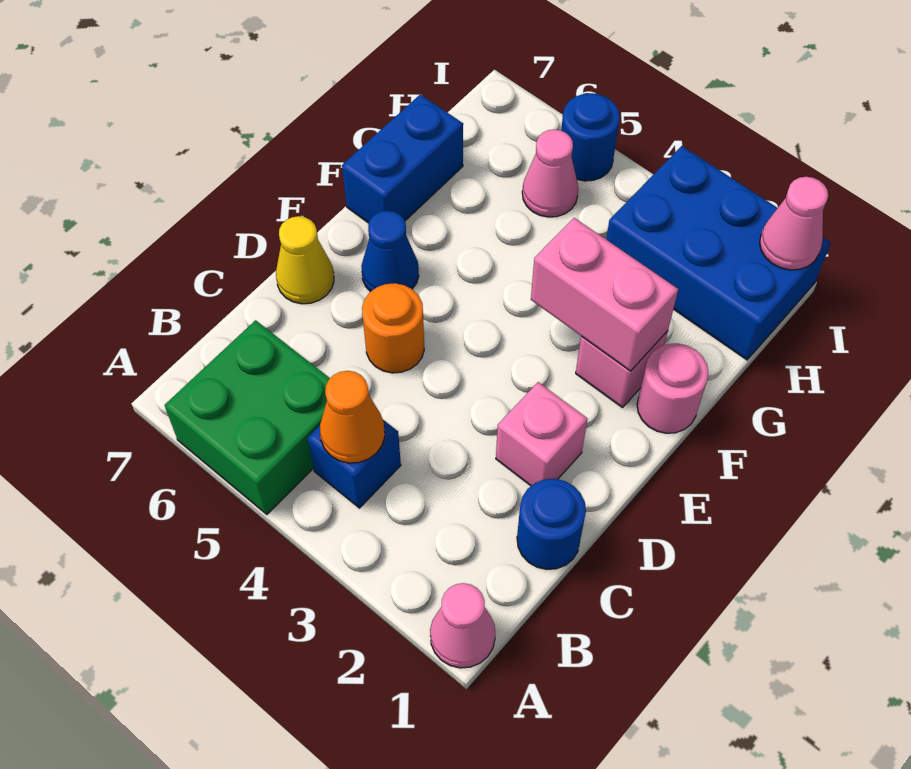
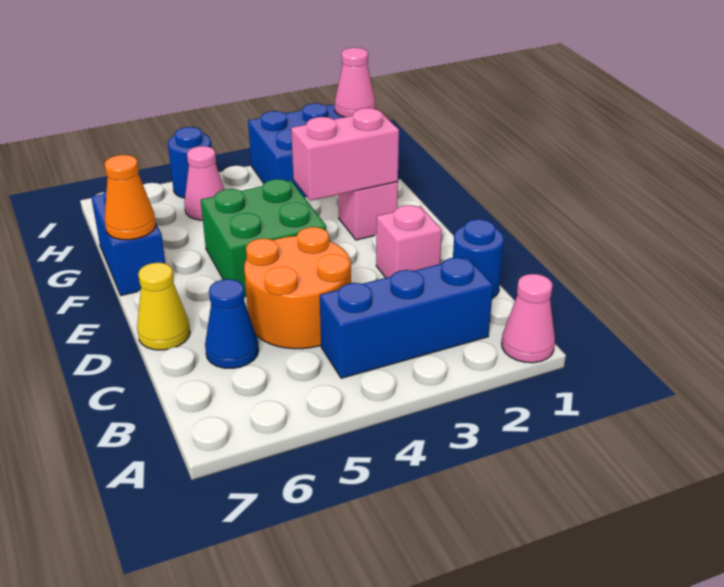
green 2x2 brick [165,320,330,514] -> green 2x2 brick moved to [201,179,326,297]
blue 1x1 brick [307,420,401,508] -> blue 1x3 brick [320,257,493,378]
orange 1x1 cone [320,371,385,463] -> orange 1x1 cone moved to [105,155,156,240]
orange 1x1 round brick [362,283,424,373] -> orange 2x2 round brick [244,227,351,349]
blue 1x1 cone [361,211,419,292] -> blue 1x1 cone moved to [205,279,259,368]
pink 1x1 round brick [637,343,708,433] -> none

